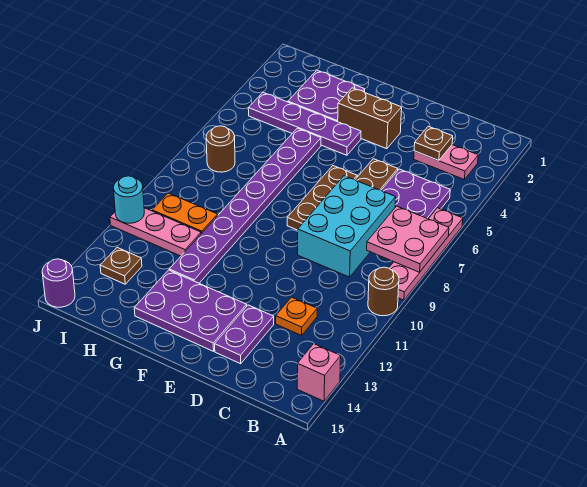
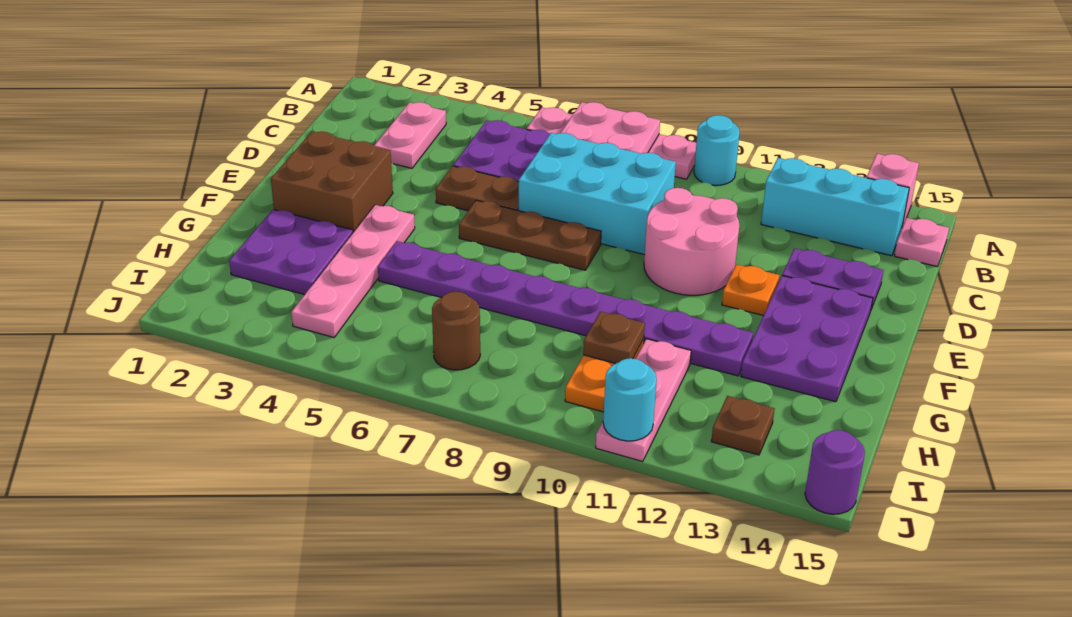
brown 1x1 round brick [368,267,399,316] -> cyan 1x1 round brick [694,115,740,185]
none -> cyan 1x3 brick [761,158,909,256]
none -> pink 1x1 plate [894,218,949,267]
brown 1x1 plate [414,126,453,161] -> brown 1x1 plate moved to [583,312,645,364]
orange 1x1 plate [276,297,317,335] -> orange 1x1 plate moved to [722,264,780,316]
none -> pink 2x2 round brick [644,188,739,295]
brown 1x2 brick [338,88,402,149] -> brown 2x2 brick [271,131,393,232]
purple 1x4 plate [248,92,361,155] -> pink 1x4 plate [291,205,415,337]

